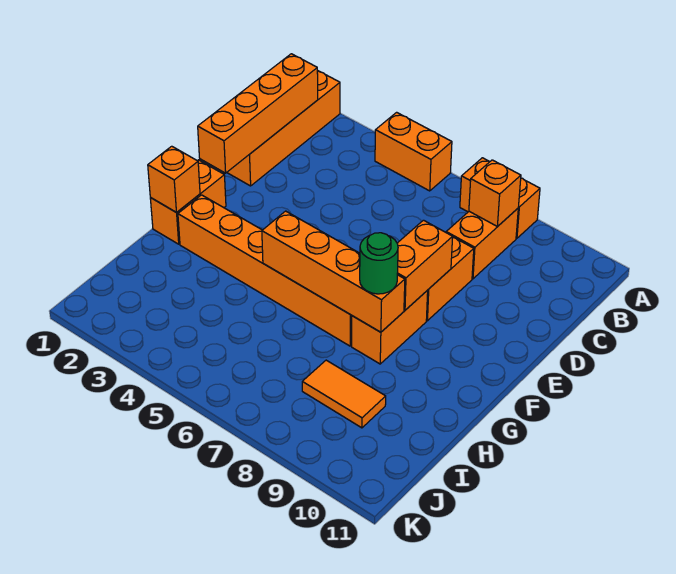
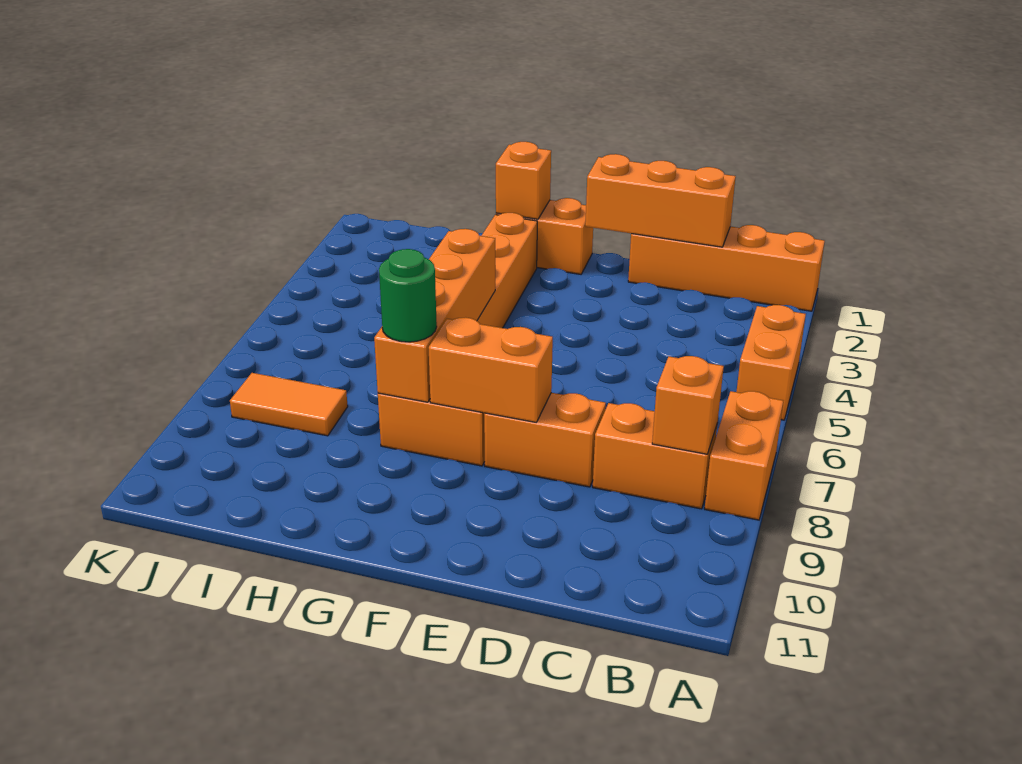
orange 1x4 brick [198,54,318,173] -> orange 1x3 brick [585,154,736,247]
orange 1x2 tile [302,360,386,428] -> orange 1x2 tile turned to [230,373,348,436]

